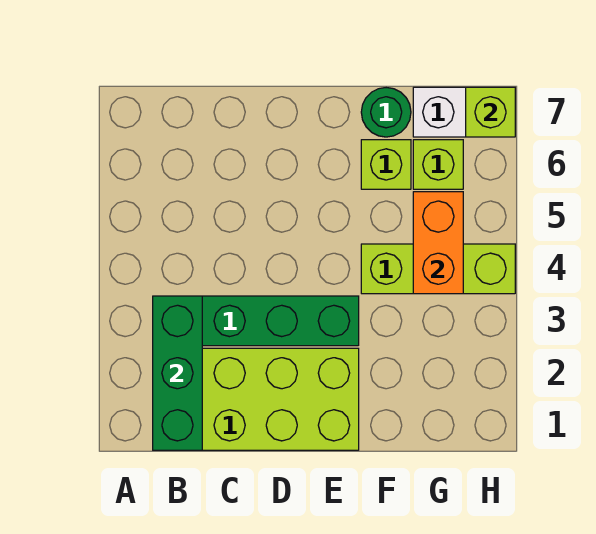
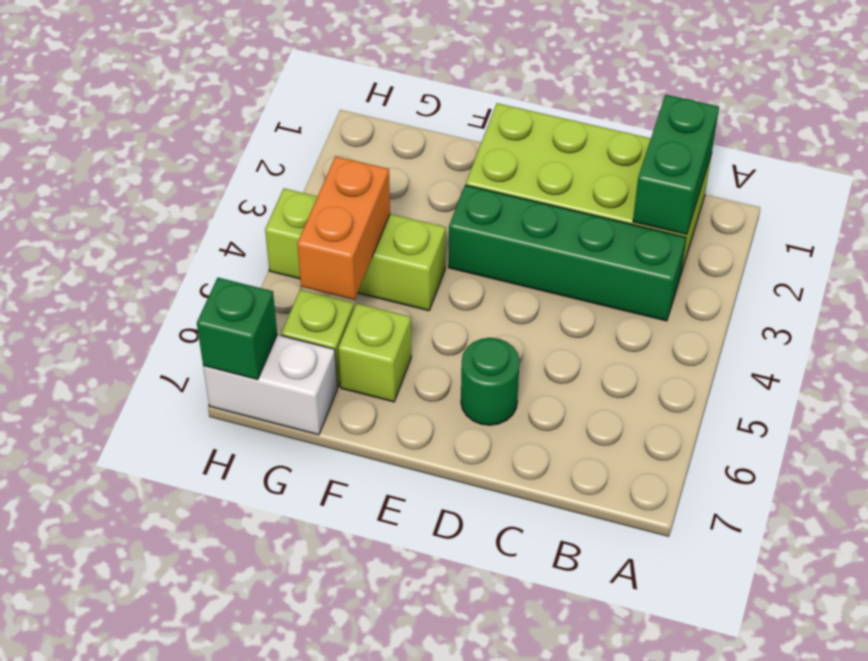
green 1x3 brick [153,296,202,450] -> green 1x2 brick [633,95,719,235]
green 1x1 round brick [361,88,411,137] -> green 1x1 round brick moved to [461,338,520,425]
lime 1x1 brick [466,87,515,137] -> green 1x1 brick [197,278,277,379]

